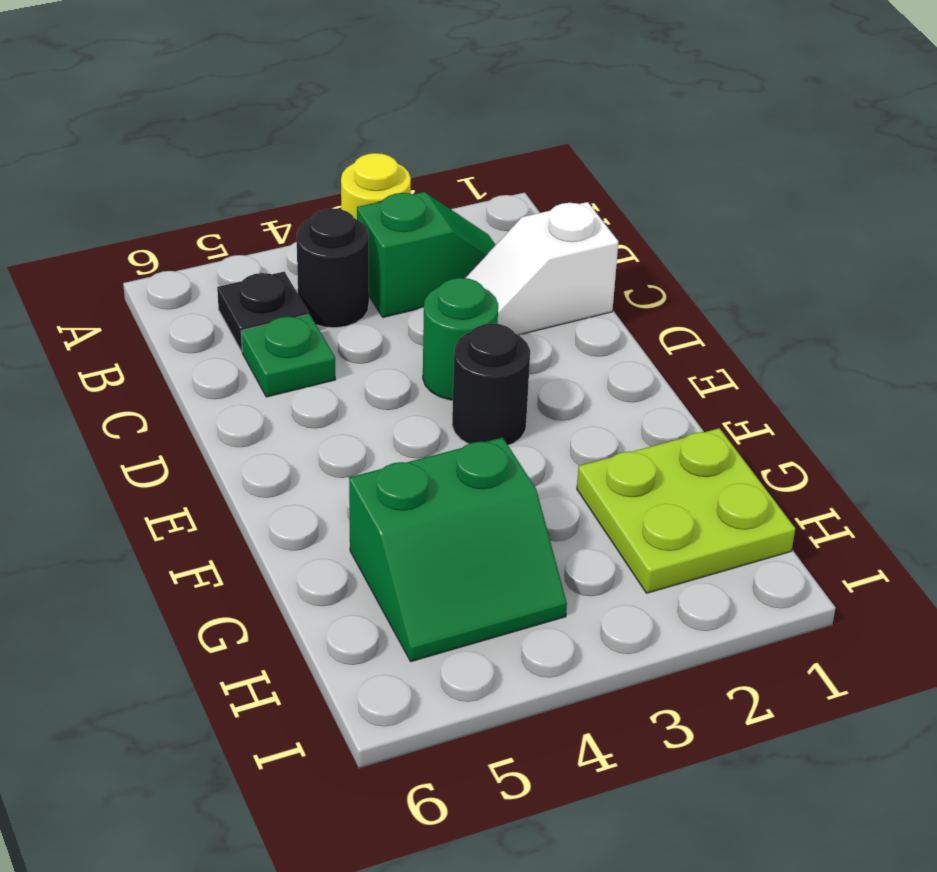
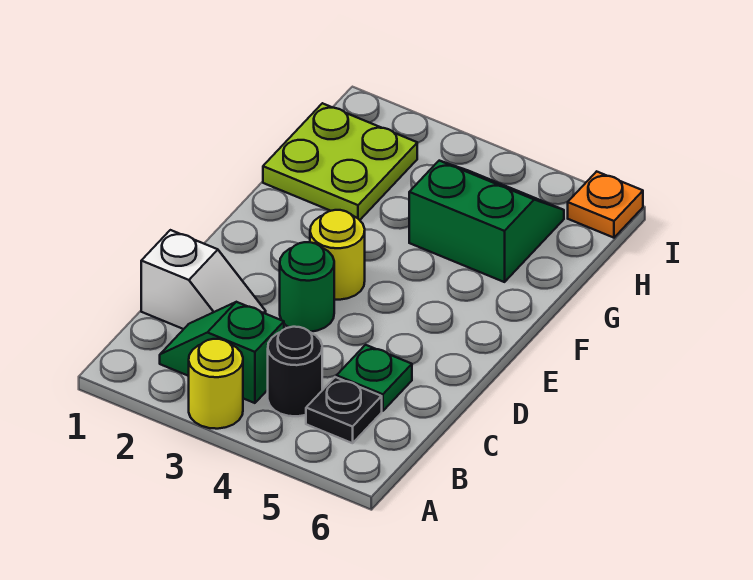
black 1x1 round brick [452,323,530,445] -> yellow 1x1 round brick [310,210,365,300]
none -> orange 1x1 plate [568,171,643,238]

